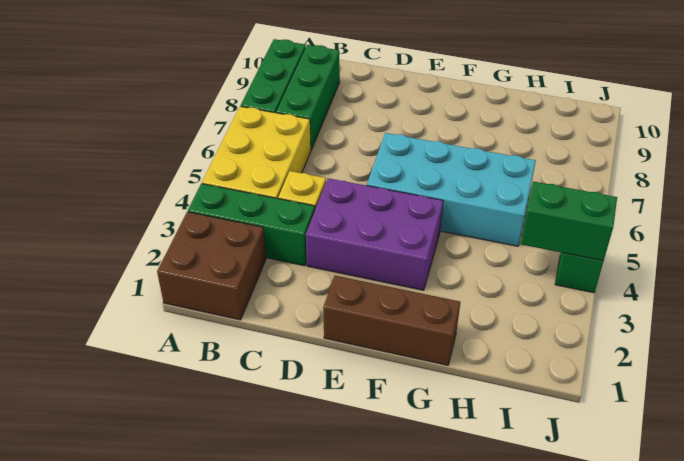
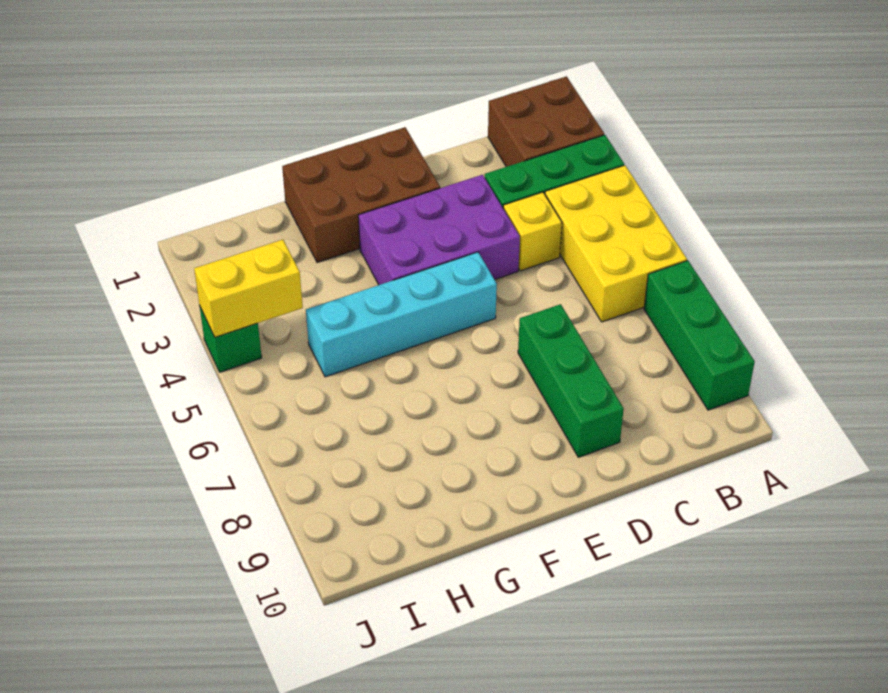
green 1x3 brick [276,45,340,150] -> green 1x3 brick moved to [518,304,624,457]
brown 1x3 brick [323,276,460,365] -> brown 2x3 brick [282,127,440,263]
cyan 2x4 brick [367,133,536,246] -> cyan 1x4 brick [306,252,497,377]
green 1x2 brick [521,182,617,261] -> yellow 1x2 brick [194,239,303,337]

